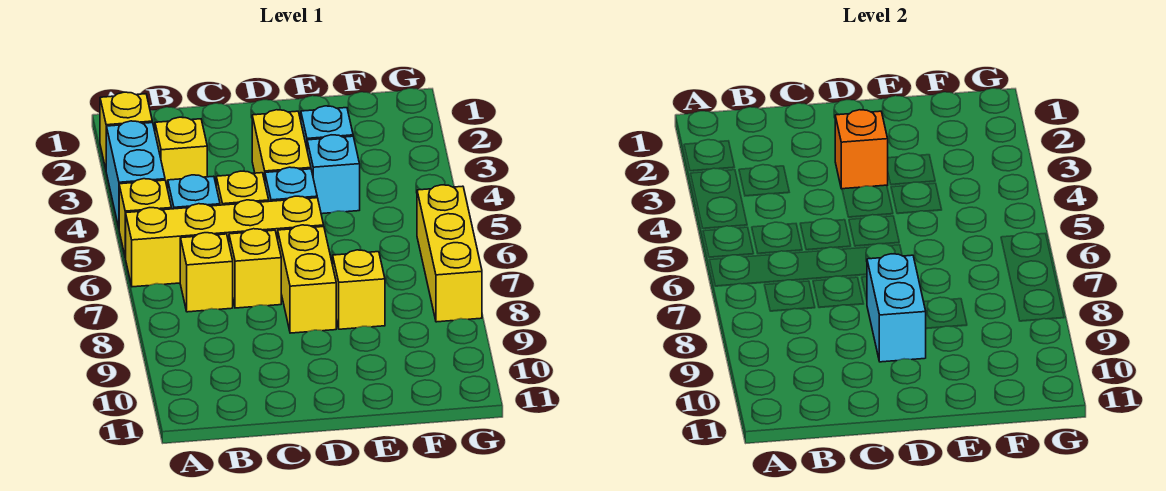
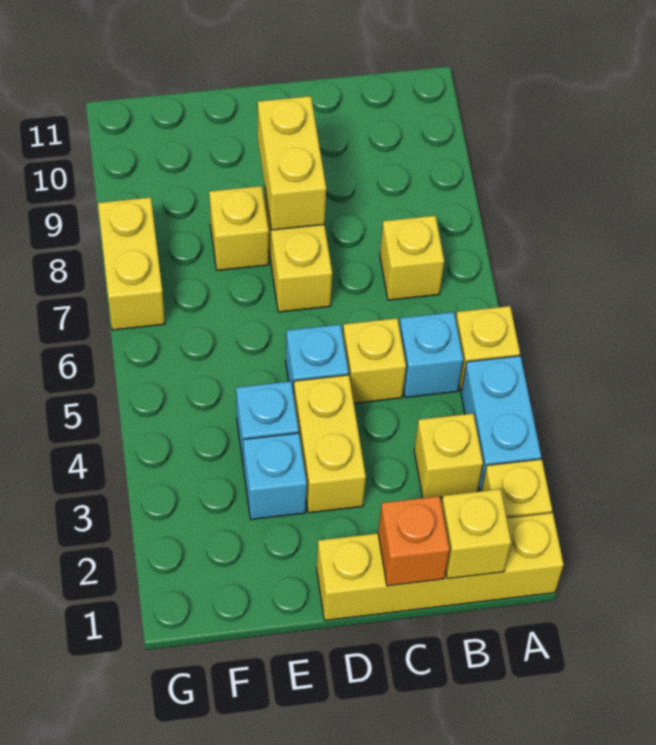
yellow 1x4 brick [126,196,324,287] -> yellow 1x4 brick moved to [317,513,564,620]
yellow 1x1 brick [229,229,281,308] -> yellow 1x1 brick moved to [442,489,511,579]
orange 1x1 brick [835,110,888,189] -> orange 1x1 brick moved to [378,496,450,586]
cyan 1x2 brick [867,254,926,362] -> yellow 1x2 brick [258,96,326,230]
yellow 1x3 brick [417,185,482,322] -> yellow 1x2 brick [98,197,165,330]

